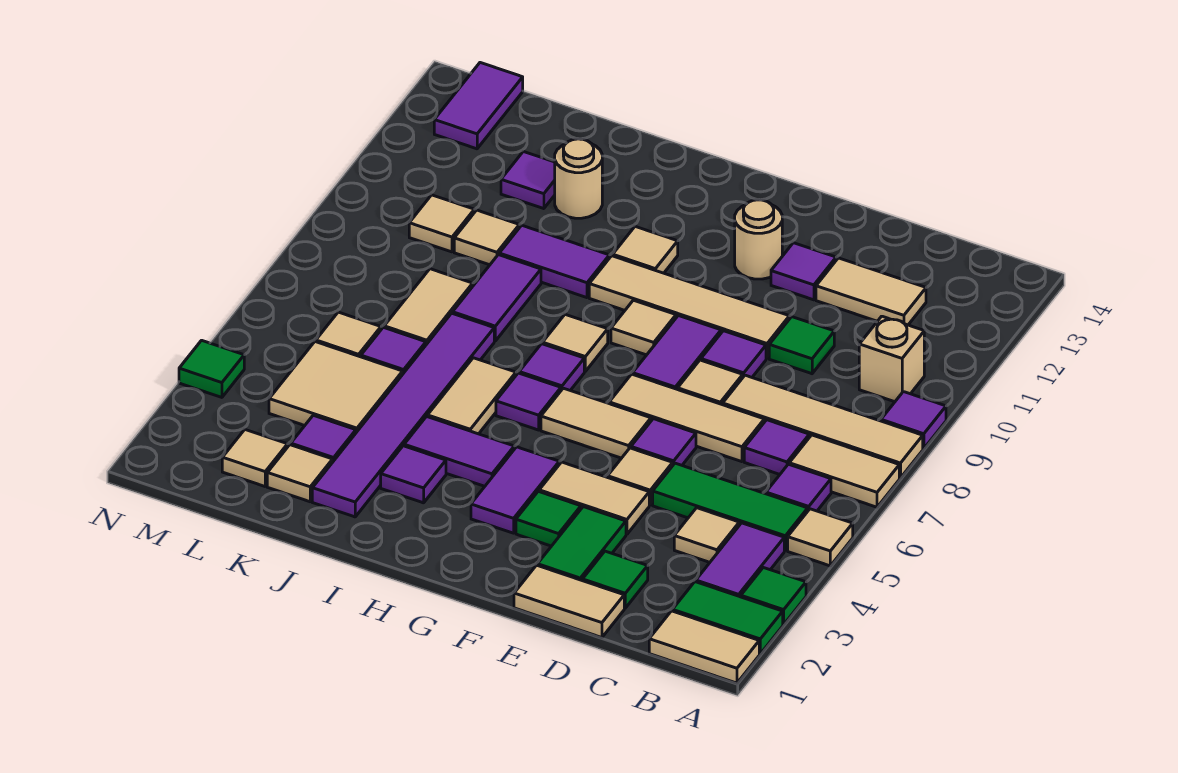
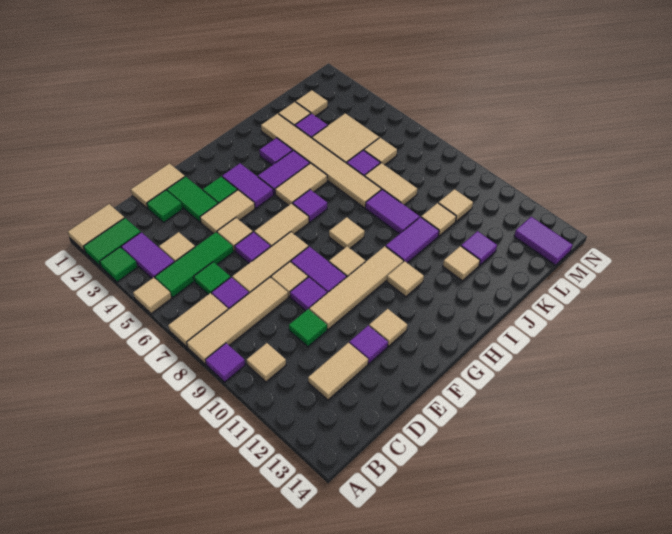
purple 1x1 tile [766,464,831,511] -> none
tan 1x1 brick [859,316,924,402] -> tan 1x1 tile [247,343,286,382]
tan 1x1 round brick [735,200,782,279] -> tan 1x1 tile [369,309,407,346]
purple 1x1 tile [519,344,584,390] -> none
tan 1x2 tile [428,358,516,434] -> tan 1x2 tile turned to [275,163,327,206]
purple 1x6 tile [312,313,494,517] -> tan 1x6 tile [261,114,381,208]
tan 1x1 round brick [555,139,602,218] -> tan 1x1 tile [443,246,480,281]
green 1x1 tile [179,340,244,397] -> green 1x1 tile moved to [194,262,231,294]

